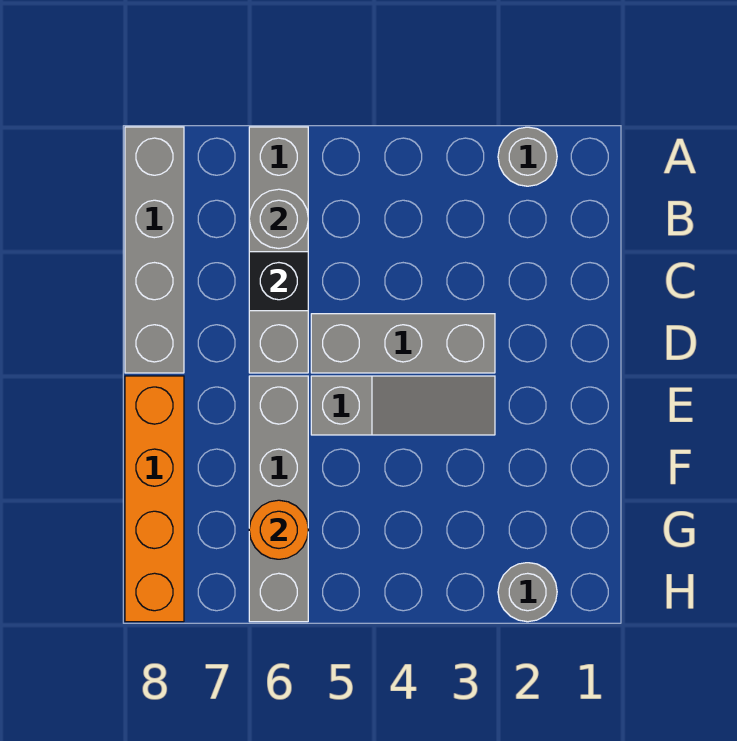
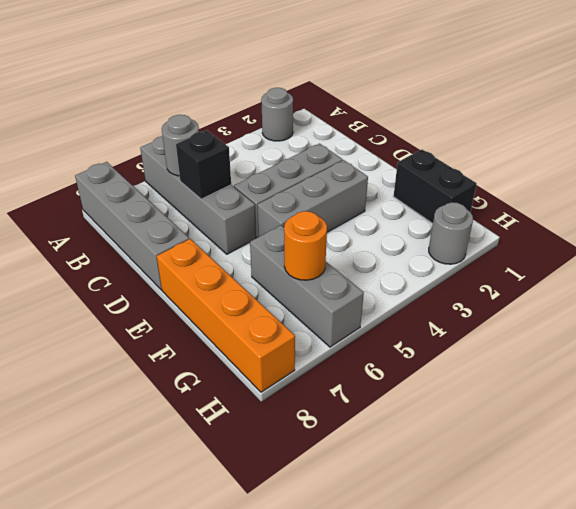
grey 1x3 slope [311,376,495,435] -> grey 1x3 brick [257,160,368,237]
grey 1x4 brick [249,376,308,622] -> grey 1x3 brick [250,225,364,347]
none -> black 1x2 brick [393,150,477,224]

